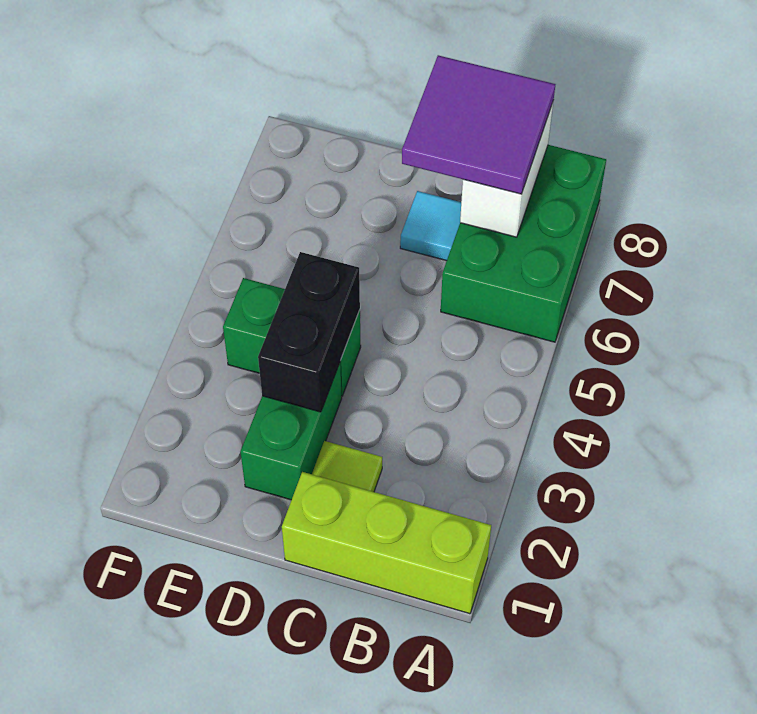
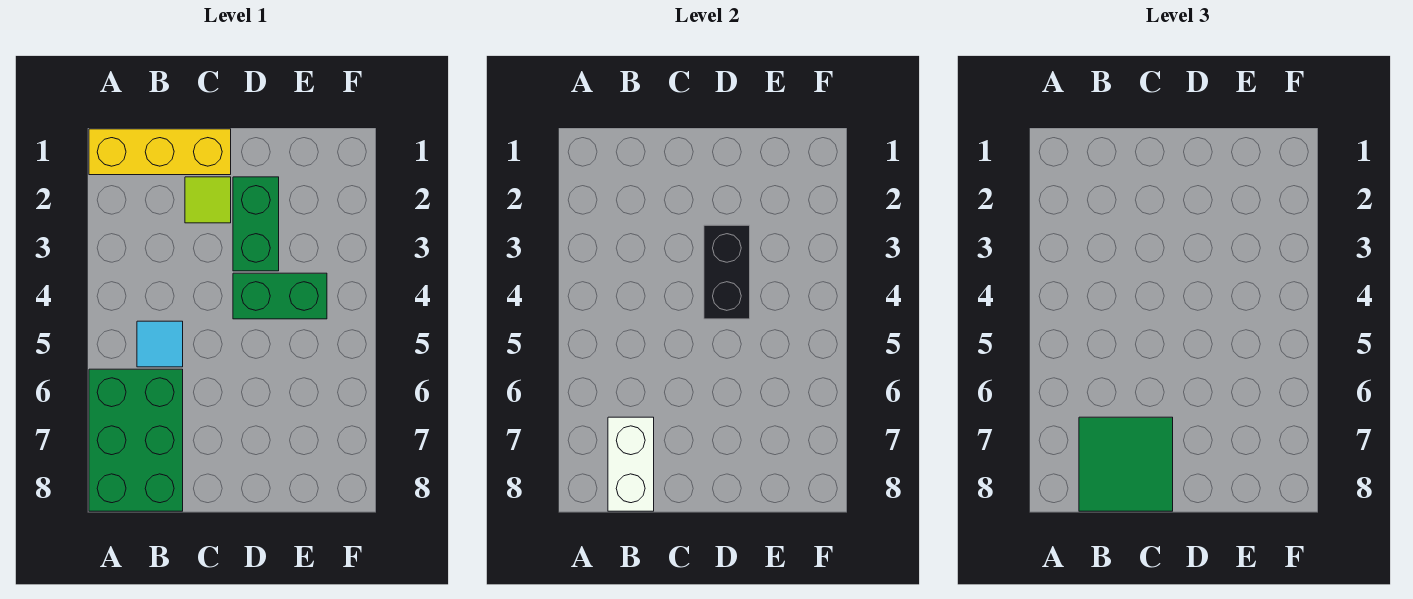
lime 1x3 brick [282,472,491,614] -> yellow 1x3 brick [89,129,231,175]
purple 2x2 tile [402,55,555,194] -> green 2x2 tile [1079,417,1173,511]
cyan 1x1 tile [400,191,461,261] -> cyan 1x1 tile moved to [137,321,183,367]

